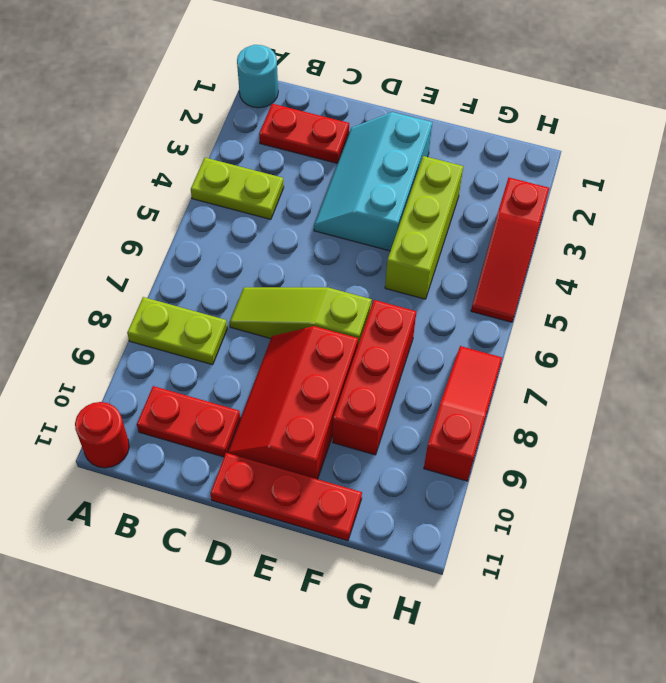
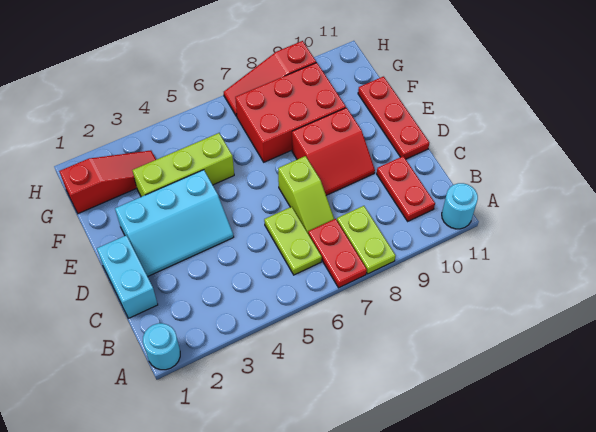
lime 1x2 plate [191,158,284,219] -> lime 1x2 plate moved to [264,207,322,275]
red 1x1 round brick [75,402,129,468] -> cyan 1x1 round brick [442,183,478,229]
red 1x2 plate [259,104,349,163] -> red 1x2 plate moved to [308,219,367,288]
none -> cyan 1x2 brick [97,235,158,318]
lime 1x3 slope [230,287,372,344] -> lime 1x2 slope [278,156,334,233]
red 2x3 slope [228,326,358,479] -> red 2x2 slope [292,108,375,195]
red 1x3 brick [333,300,416,455] -> red 2x3 brick [235,62,346,162]
red 1x3 slope [471,178,549,322] -> red 1x3 slope moved to [59,150,156,214]

